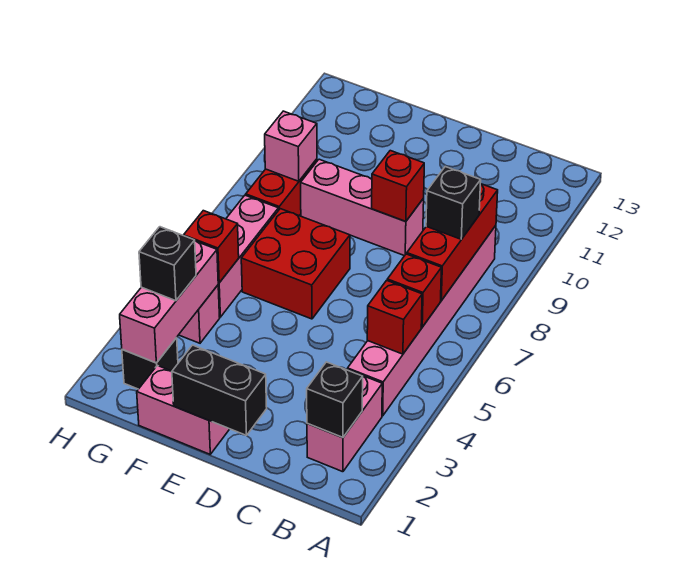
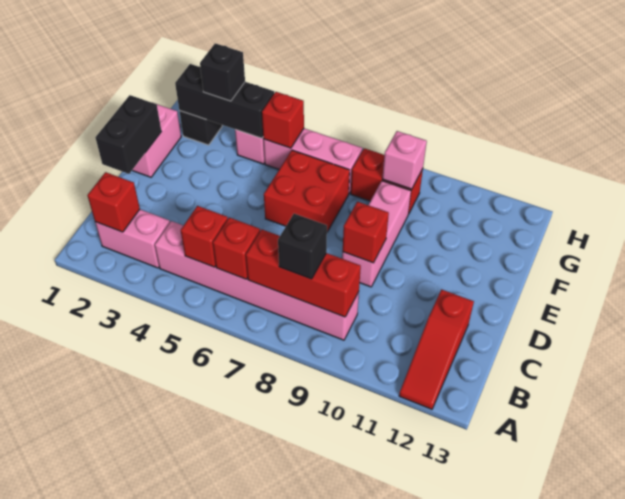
none -> red 1x3 slope [399,290,474,409]
black 1x1 brick [307,362,363,438] -> red 1x1 brick [87,172,140,232]
pink 1x3 brick [120,241,218,363] -> black 1x3 brick [175,64,274,138]

